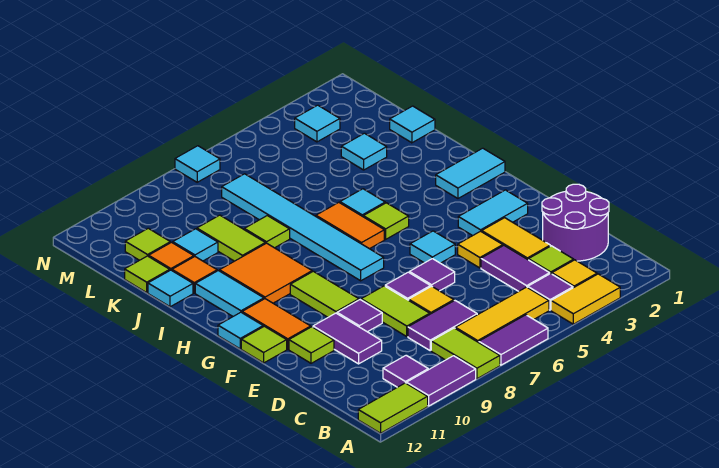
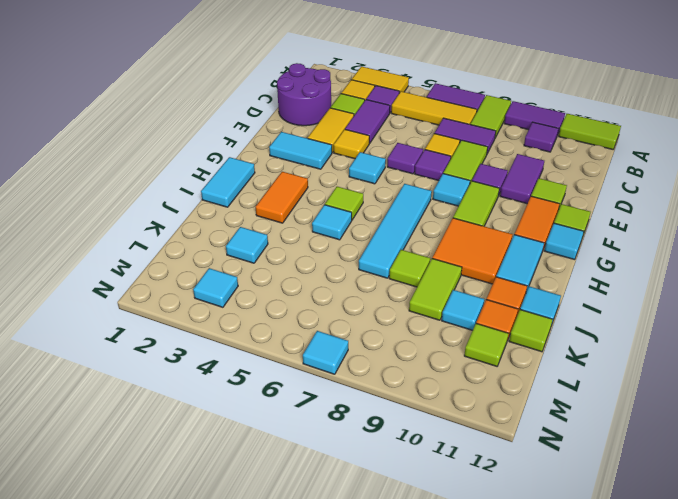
cyan 1x6 tile [222,174,384,281] -> cyan 1x4 tile [359,184,432,278]
cyan 1x2 tile [436,148,505,198] -> cyan 1x2 tile turned to [201,157,255,207]
orange 1x2 tile [316,202,384,249] -> orange 1x2 tile moved to [256,172,308,223]
cyan 1x1 tile [390,106,435,143] -> cyan 1x1 tile moved to [433,174,470,206]

